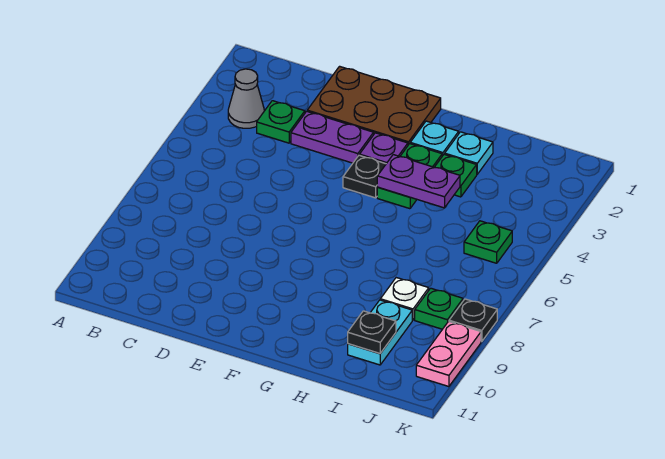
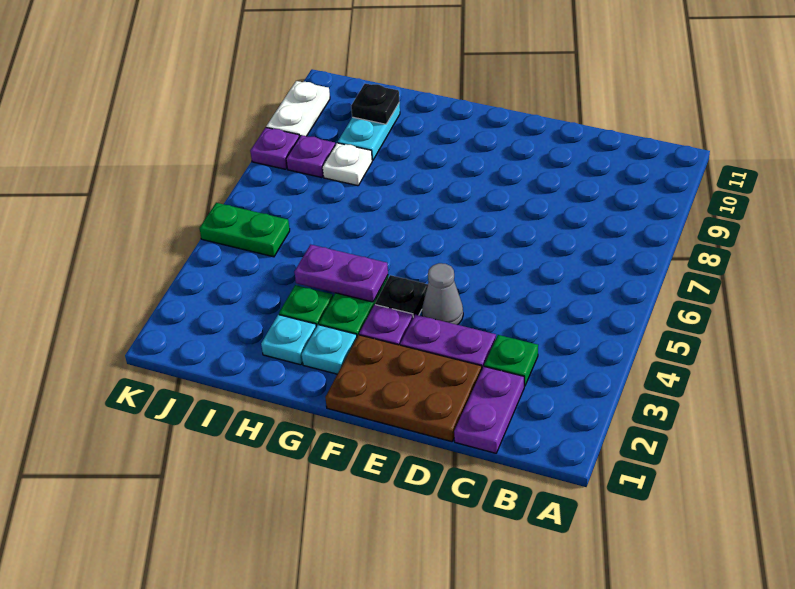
grey 1x1 cone [228,69,264,128] -> grey 1x1 cone moved to [422,263,463,325]
none -> purple 1x2 plate [454,367,524,453]
green 1x1 plate [464,221,512,263] -> green 1x2 plate [199,203,290,257]
green 1x1 plate [415,288,463,329] -> purple 1x1 plate [286,135,335,178]
black 1x1 plate [449,299,497,342] -> purple 1x1 plate [250,128,299,169]
pink 1x2 plate [416,322,481,387] -> white 1x2 plate [266,81,330,137]

